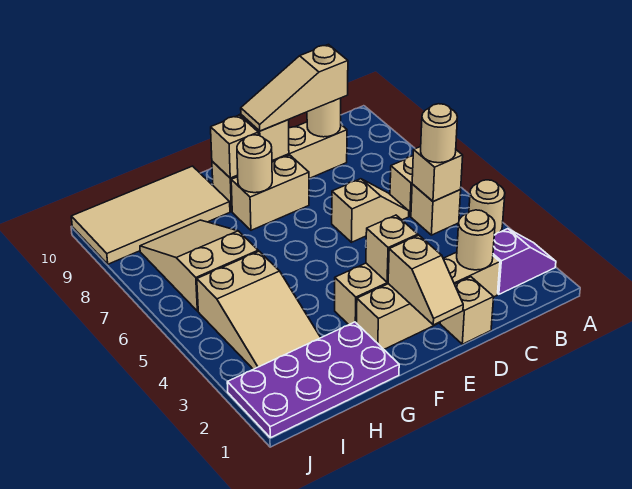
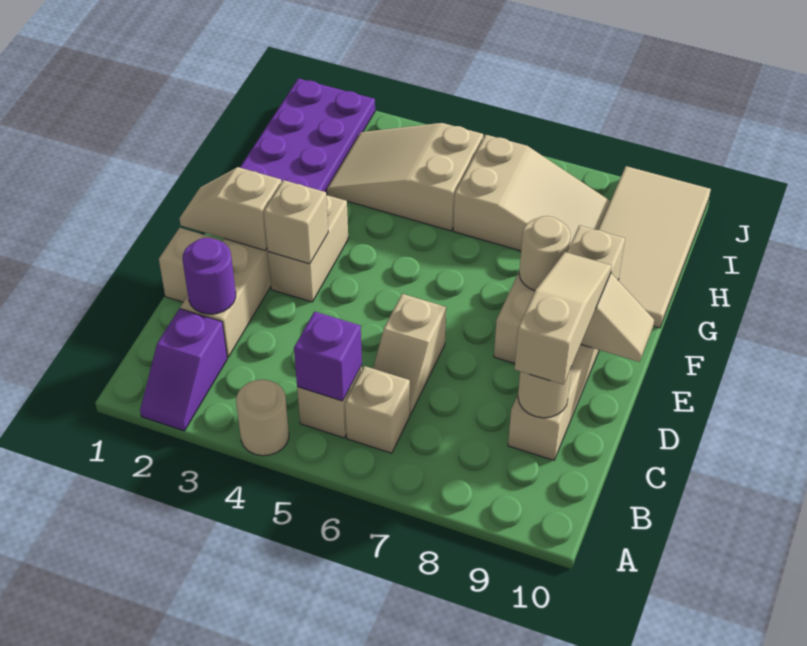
tan 1x1 brick [412,147,463,202] -> purple 1x1 brick [294,312,362,401]
tan 1x1 round brick [421,104,457,163] -> none
tan 1x1 round brick [457,210,495,270] -> purple 1x1 round brick [183,238,236,314]

